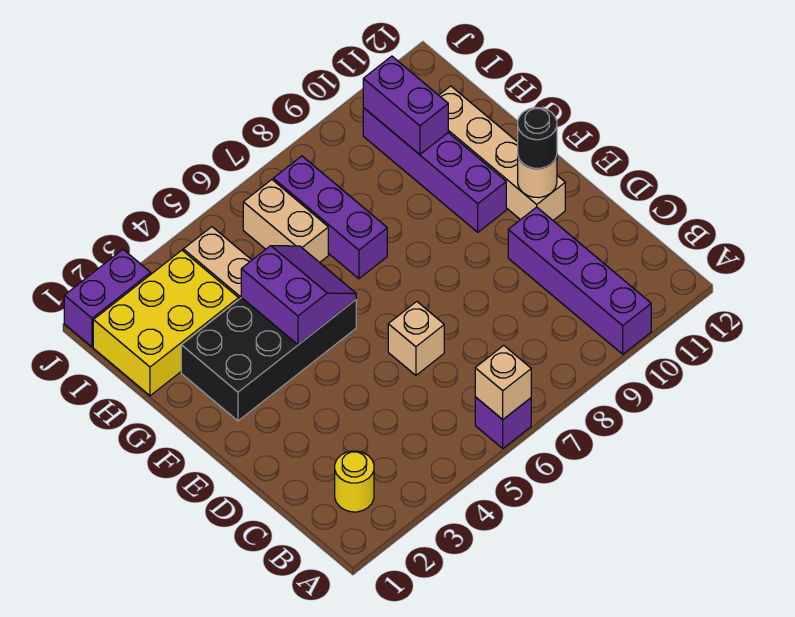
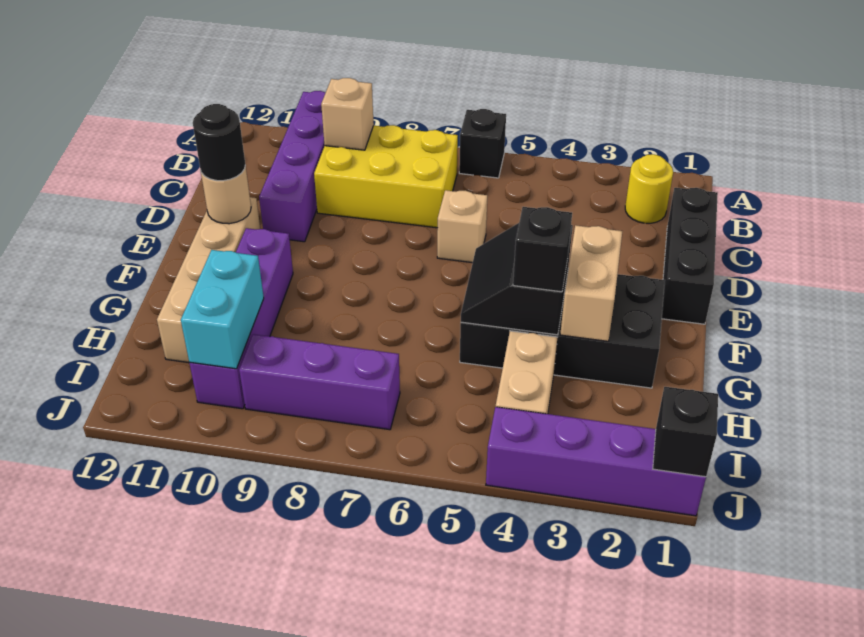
purple 1x1 brick [475,397,531,448] -> black 1x1 brick [459,109,506,178]
tan 1x1 brick [475,345,531,419] -> tan 1x1 brick moved to [321,78,374,150]
none -> black 1x3 brick [662,188,718,324]
purple 2x2 slope [241,246,356,345] -> black 2x2 slope [461,223,573,335]
none -> black 1x1 brick [513,207,572,292]
purple 1x3 brick [273,156,387,279] -> purple 1x3 brick turned to [239,334,400,430]
yellow 2x3 brick [93,250,239,396] -> yellow 2x3 brick moved to [314,125,458,228]
tan 1x2 brick [243,180,328,263] -> tan 1x2 brick moved to [560,225,622,341]
purple 1x2 brick [363,56,448,155] -> cyan 1x2 brick [181,250,264,369]
purple 1x2 brick [64,250,151,347] -> purple 1x4 brick [486,407,706,516]
none -> black 1x1 brick [653,387,718,477]

